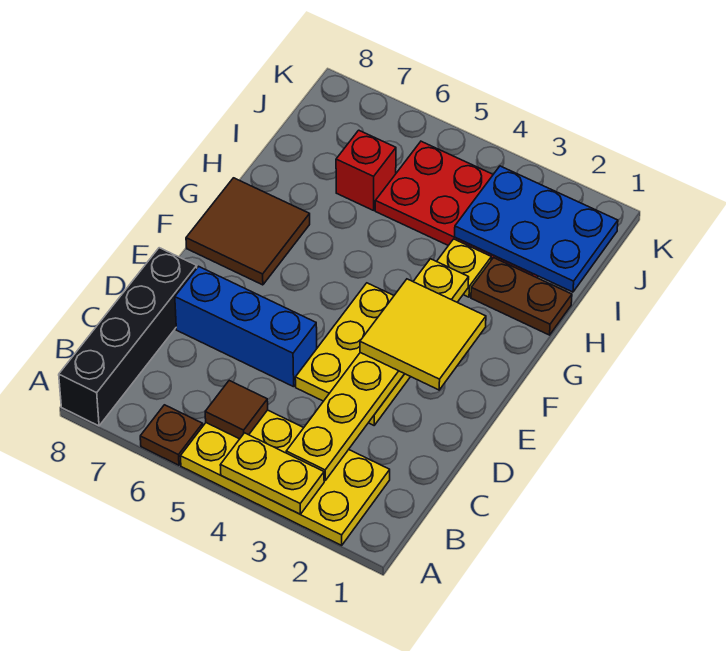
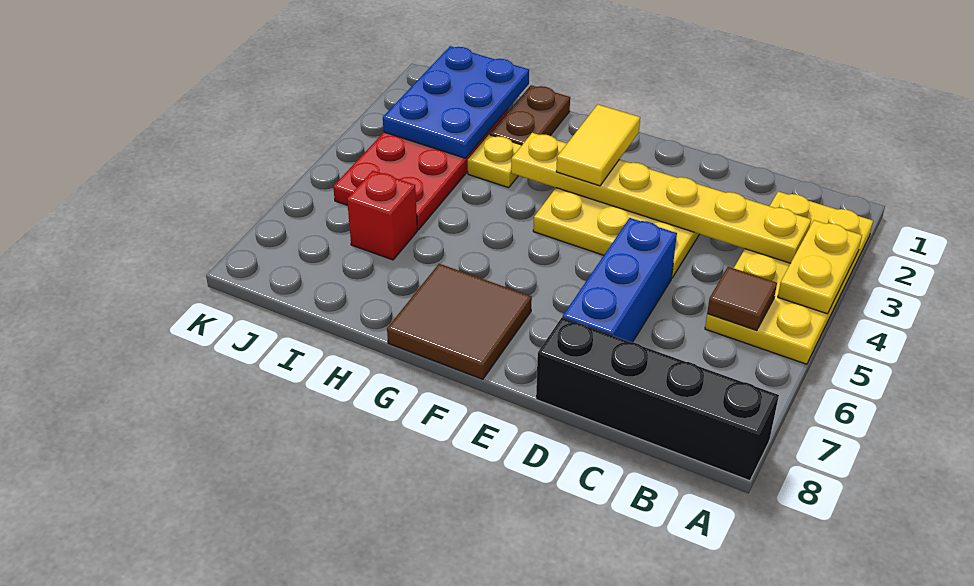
brown 1x1 plate [140,405,203,465] -> none
yellow 2x2 tile [360,279,486,390] -> yellow 1x2 tile [556,105,640,186]

